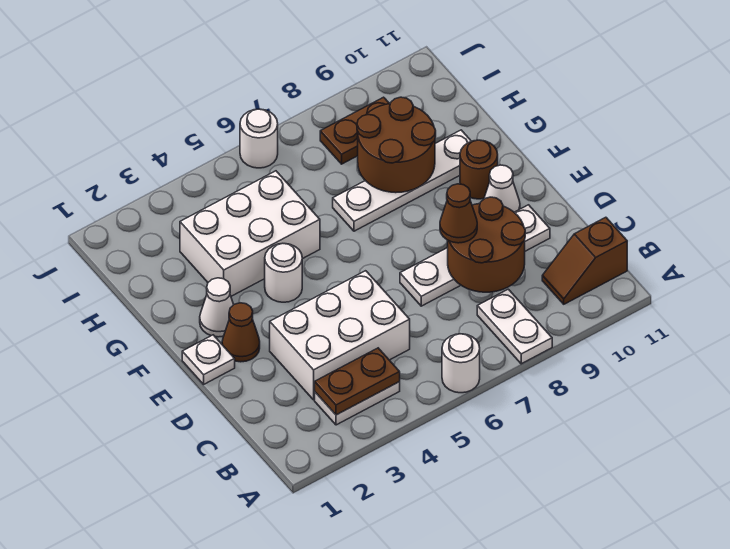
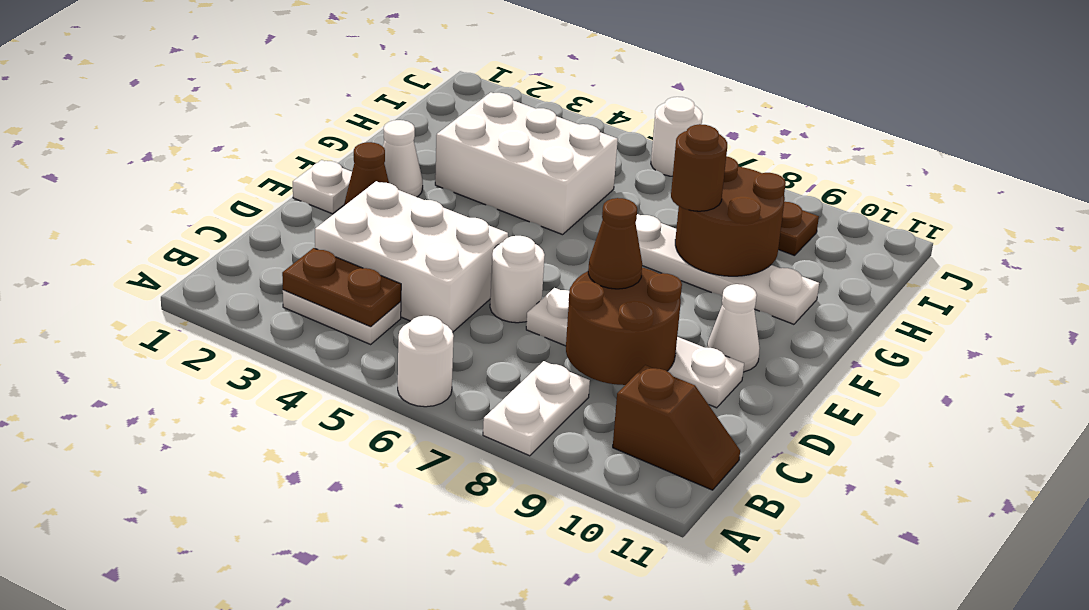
brown 1x2 slope [542,217,627,304] -> brown 1x2 slope turned to [613,365,740,490]
white 1x1 round brick [265,243,302,302] -> white 1x1 round brick moved to [490,236,545,323]
brown 1x1 round brick [460,140,498,199] -> brown 1x1 round brick moved to [671,124,727,211]

